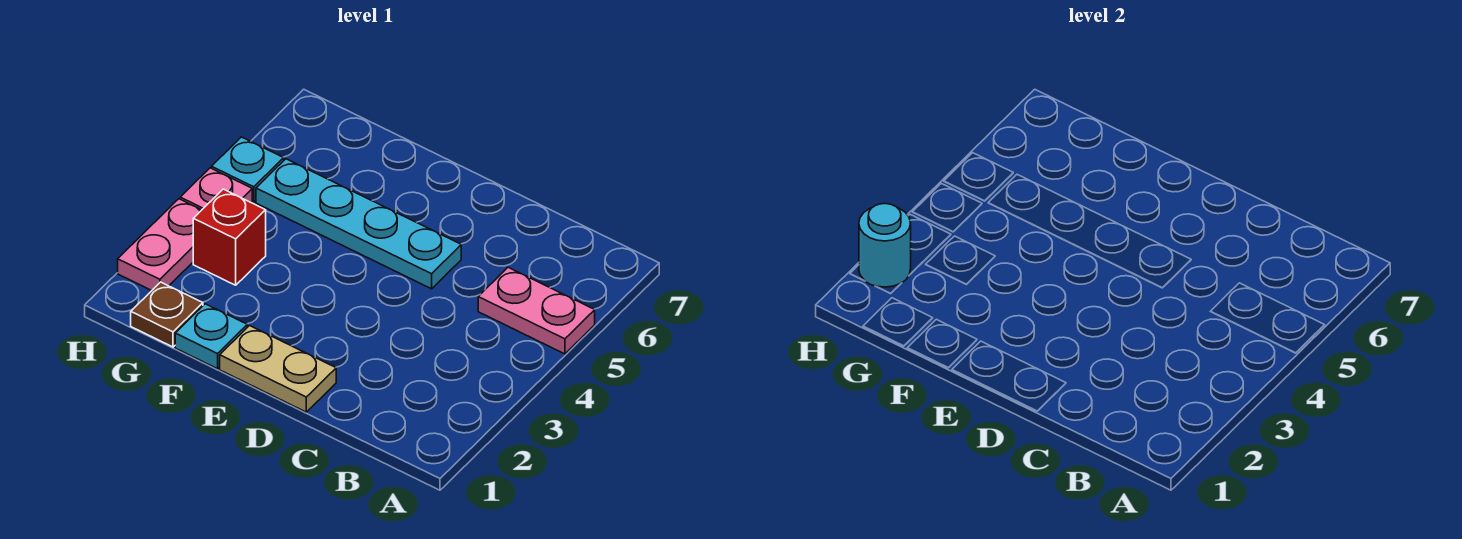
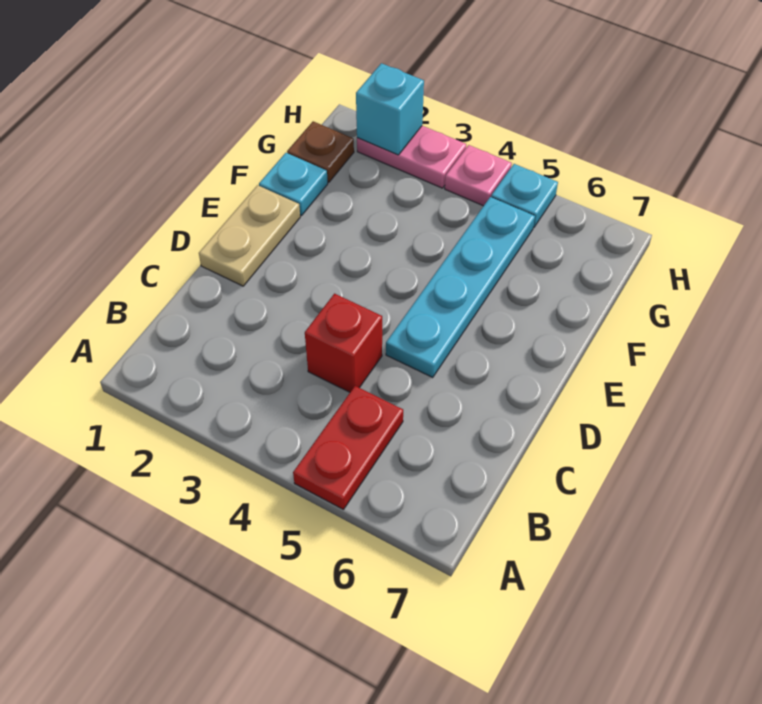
pink 1x2 plate [478,267,595,354] -> red 1x2 plate [293,386,403,510]
red 1x1 brick [193,189,266,285] -> red 1x1 brick moved to [305,294,382,392]
cyan 1x1 round brick [859,204,911,287] -> cyan 1x1 brick [356,63,424,155]

